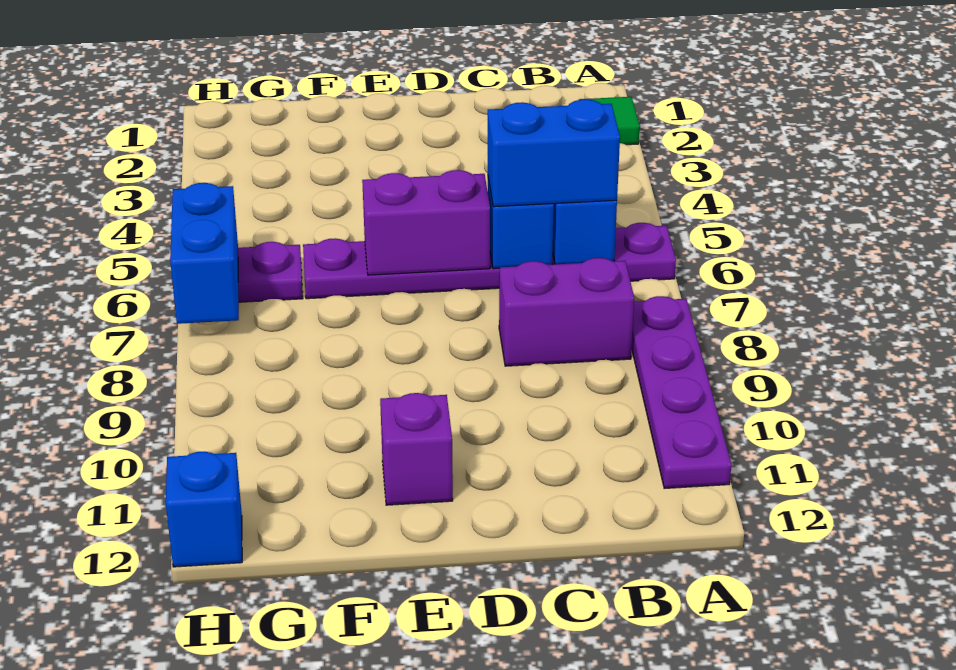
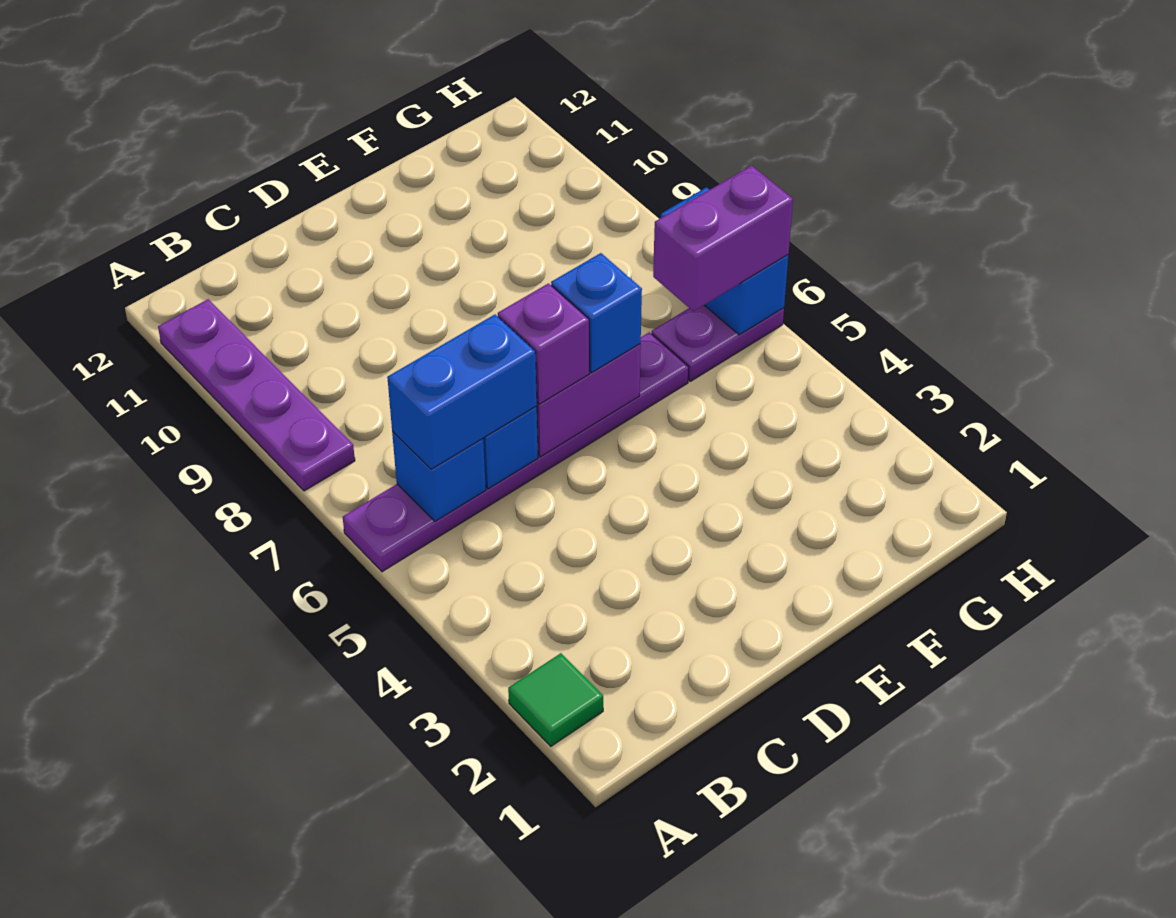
purple 1x2 brick [499,258,634,366] -> purple 1x2 brick moved to [653,166,793,311]
purple 1x1 brick [380,393,453,505] -> purple 1x1 brick moved to [498,283,589,404]
blue 1x1 brick [166,452,242,567] -> blue 1x1 brick moved to [551,253,642,372]

